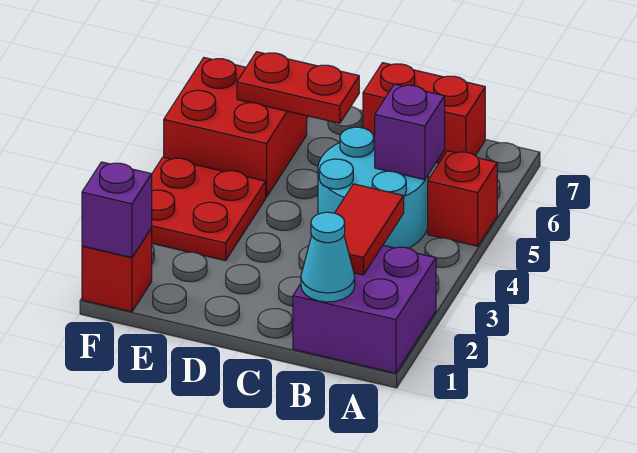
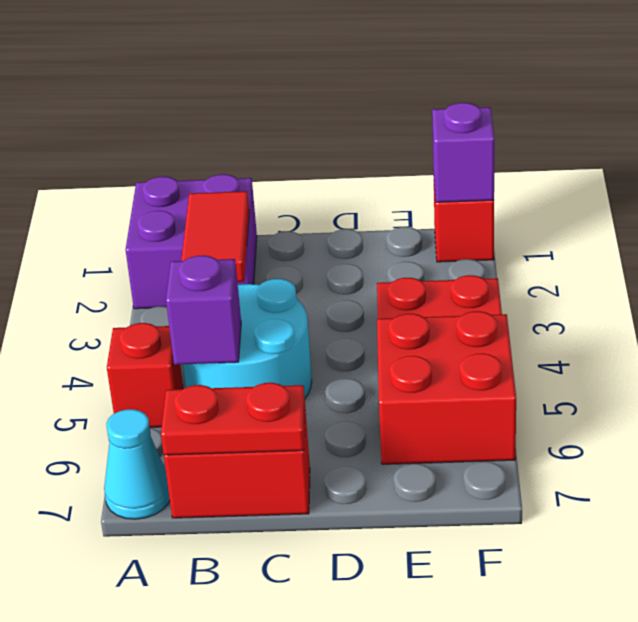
cyan 1x1 cone [301,212,355,302] -> cyan 1x1 cone moved to [104,409,170,519]
red 1x2 plate [237,52,359,123] -> red 1x2 plate moved to [161,383,305,455]

